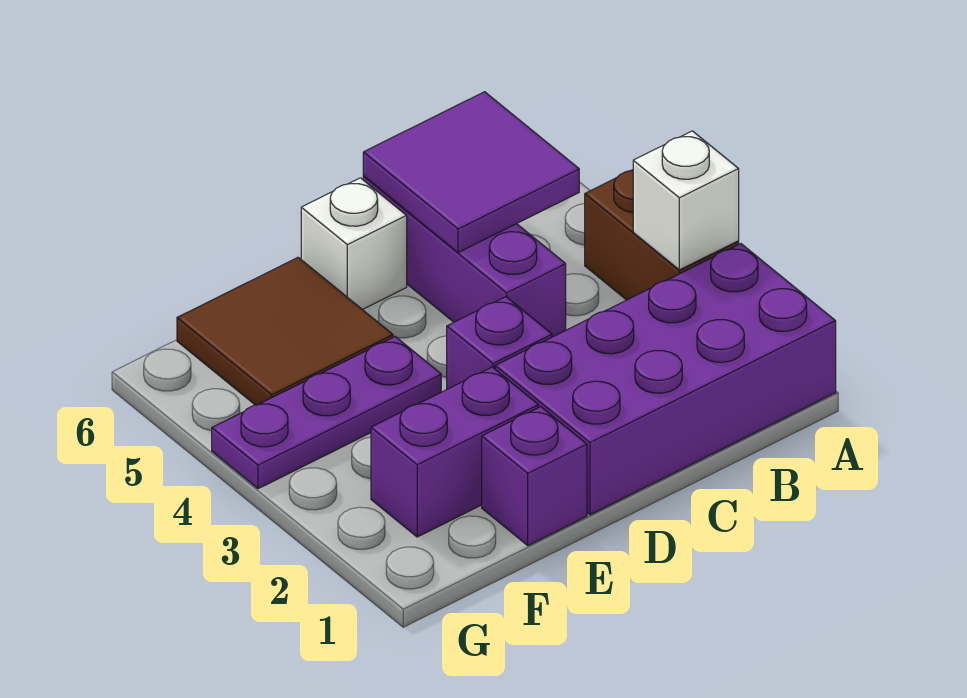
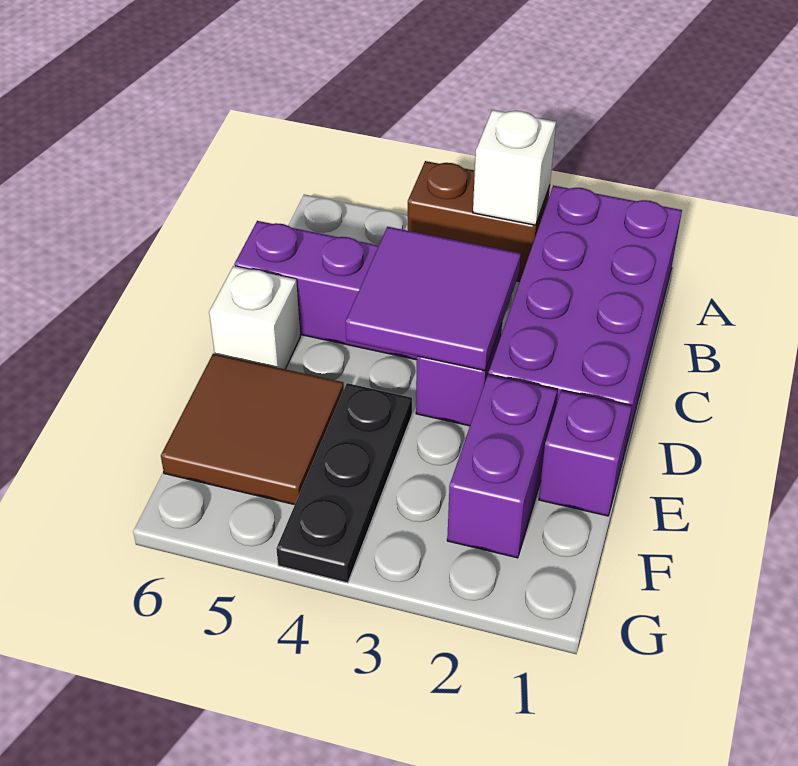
purple 2x2 tile [363,92,579,253] -> purple 2x2 tile moved to [346,227,521,371]
purple 1x3 plate [212,337,441,489] -> black 1x3 plate [276,383,412,583]

